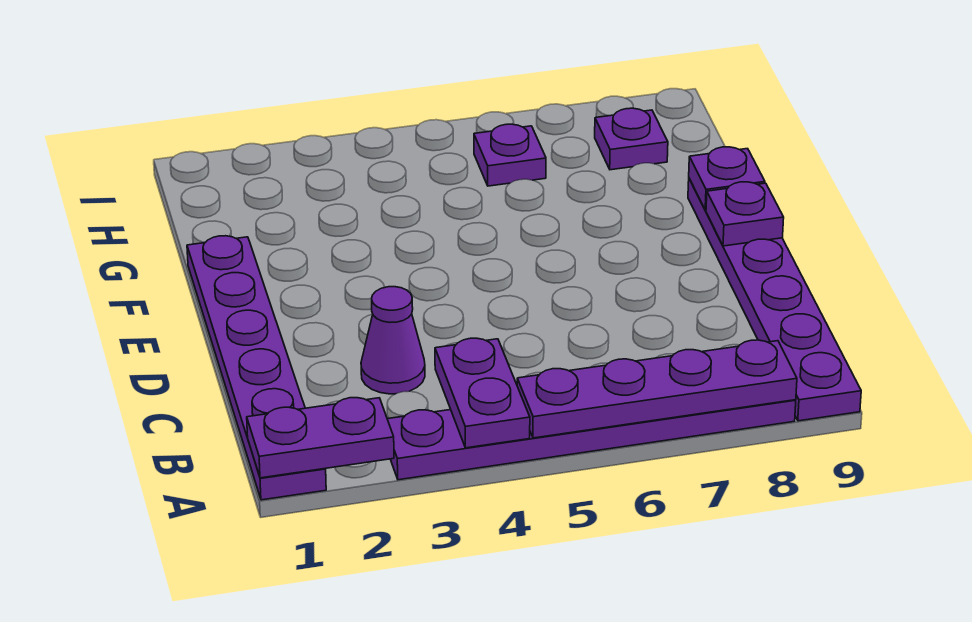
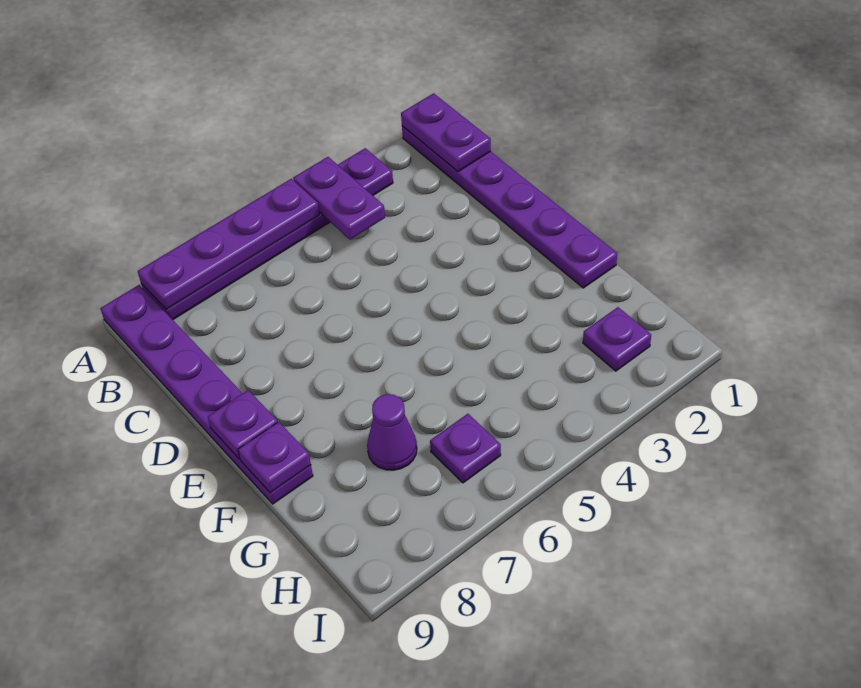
purple 1x2 plate [247,398,394,478] -> purple 1x2 plate turned to [401,93,491,172]
purple 1x1 cone [361,287,425,394] -> purple 1x1 cone moved to [367,394,417,470]
purple 1x1 plate [595,108,668,170] -> purple 1x1 plate moved to [583,307,651,371]

